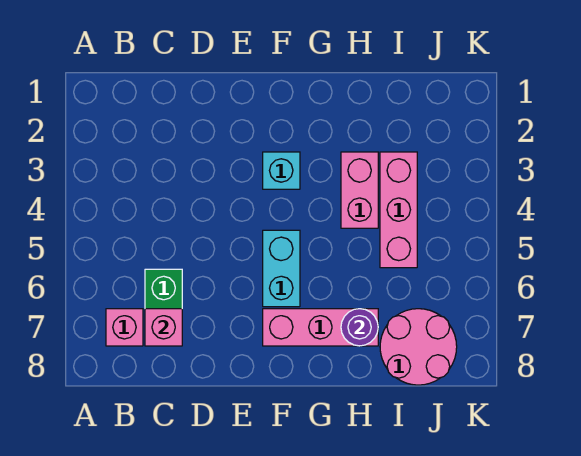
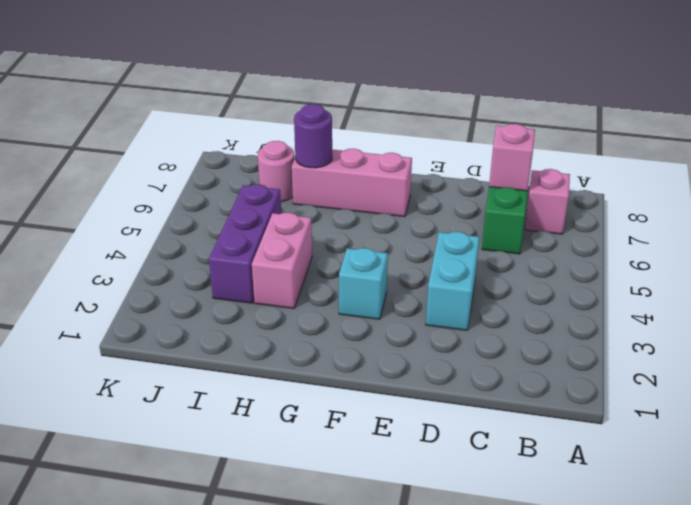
cyan 1x2 brick [263,230,300,307] -> cyan 1x2 brick moved to [426,232,479,330]
pink 1x3 brick [380,152,417,268] -> purple 1x3 brick [209,184,281,303]
pink 2x2 round brick [380,309,457,385] -> pink 1x1 round brick [258,141,295,202]

